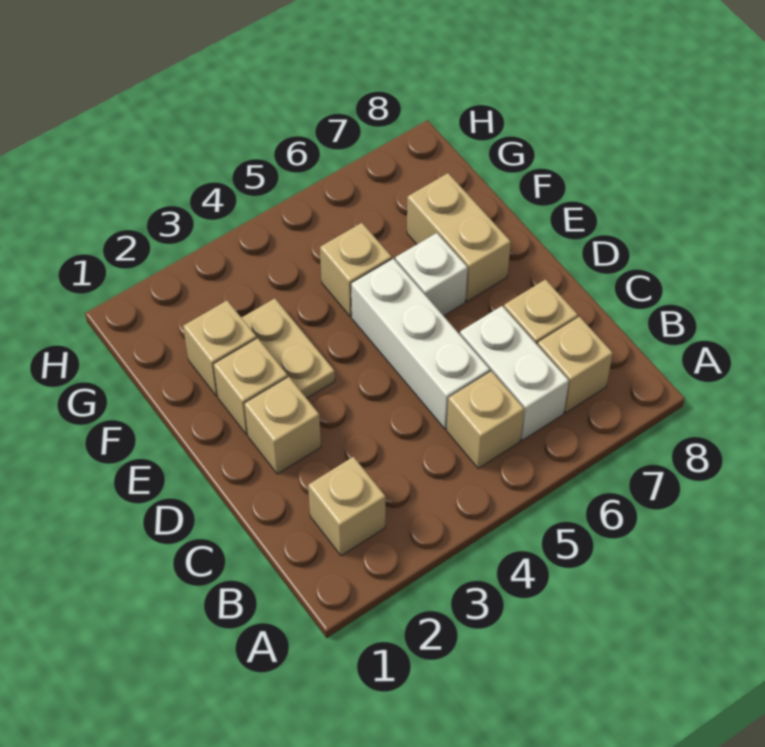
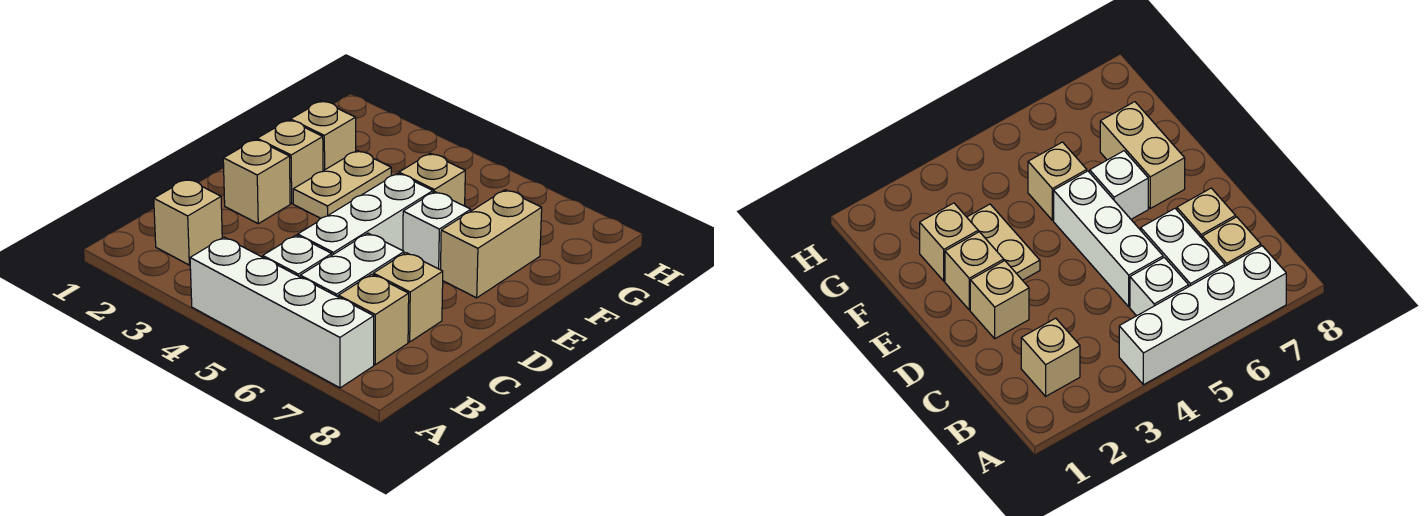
none -> white 1x4 brick [190,237,374,388]
tan 1x1 brick [447,371,524,468] -> white 1x1 brick [263,235,332,277]

